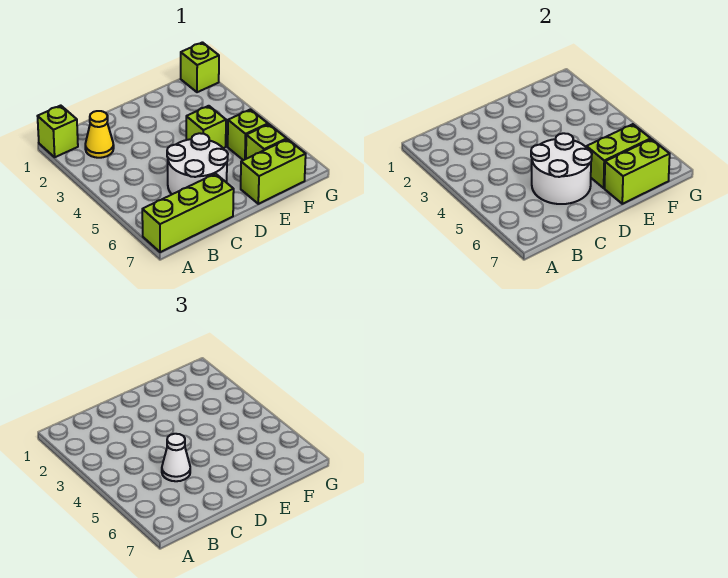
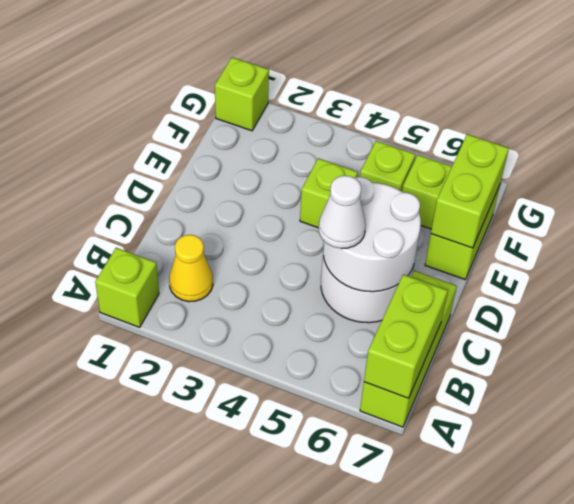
lime 1x2 brick [587,124,651,188] -> lime 1x2 brick moved to [364,274,448,398]

